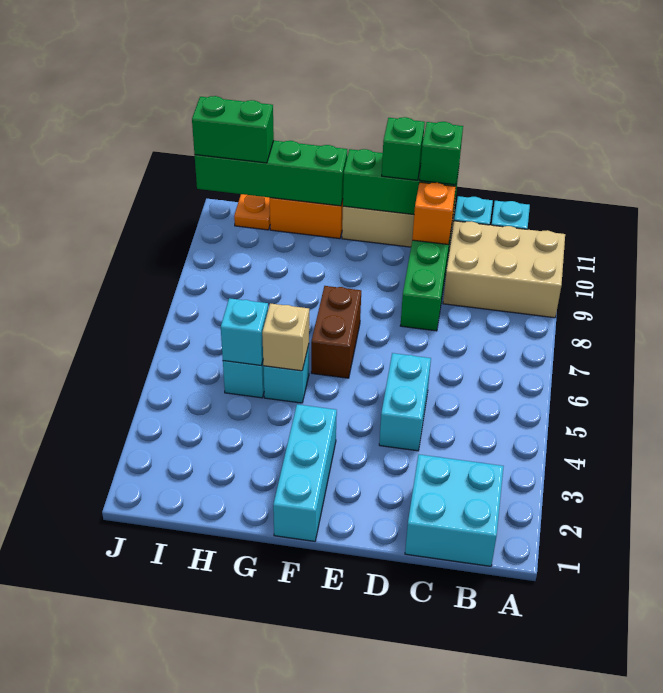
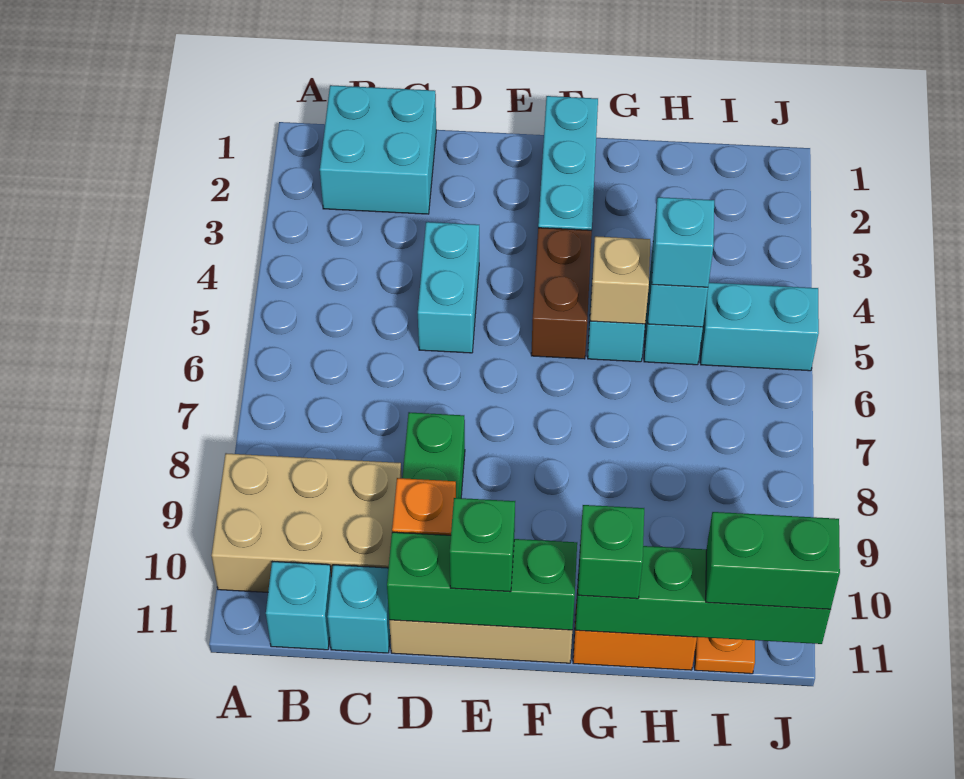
green 1x1 brick [420,122,463,185] -> green 1x1 brick moved to [578,505,644,599]
brown 1x2 brick [311,286,361,378] -> brown 1x2 brick moved to [531,228,592,359]
none -> cyan 1x1 brick [652,197,714,287]
none -> cyan 1x2 brick [701,283,819,371]

